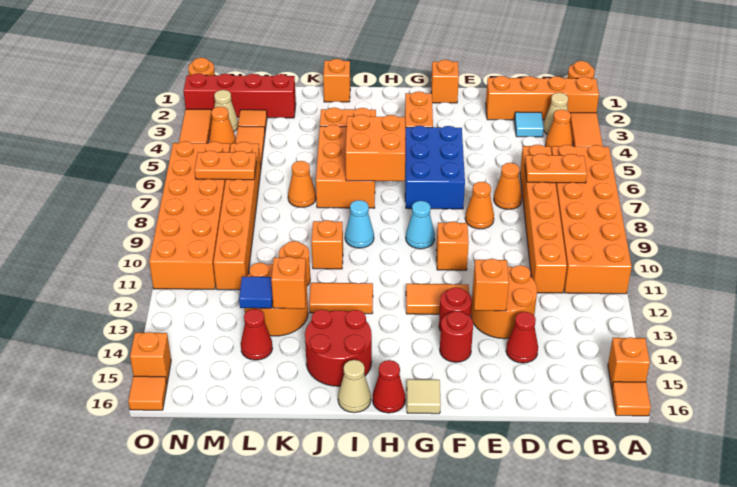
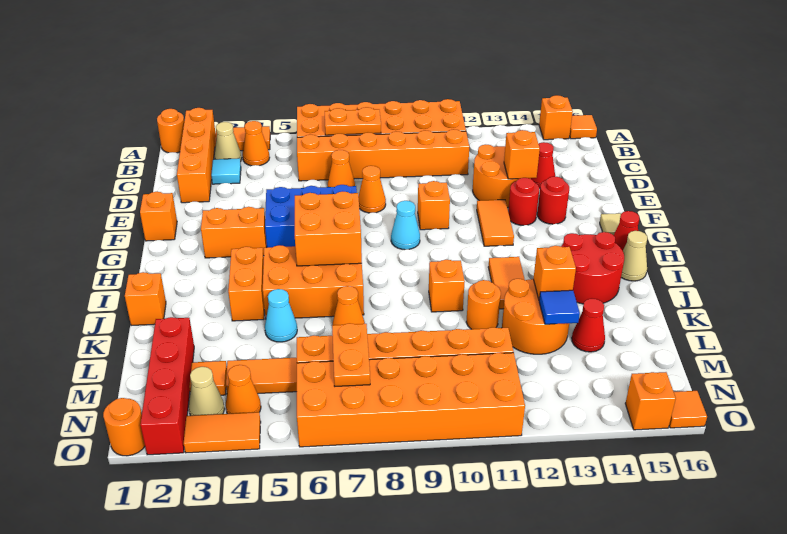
orange 1x2 plate [525,154,587,183] -> orange 1x2 plate turned to [325,107,381,135]
cyan 1x1 cone [345,200,374,248] -> cyan 1x1 cone moved to [265,289,297,342]

